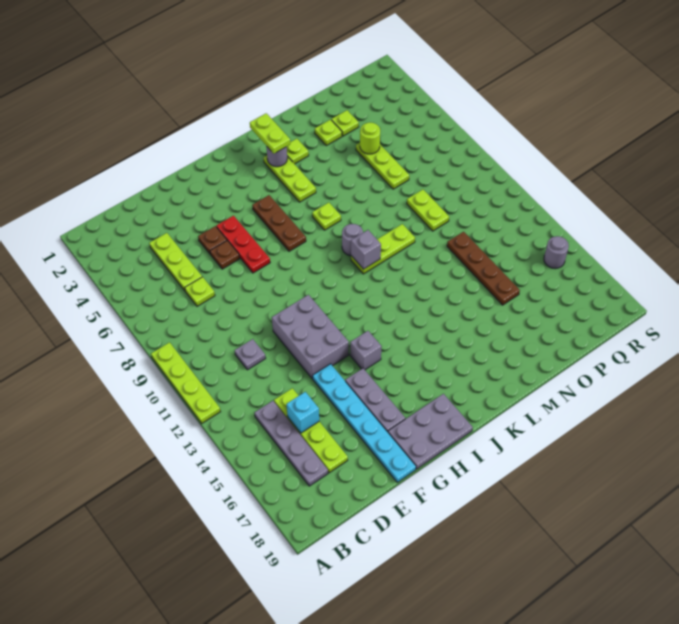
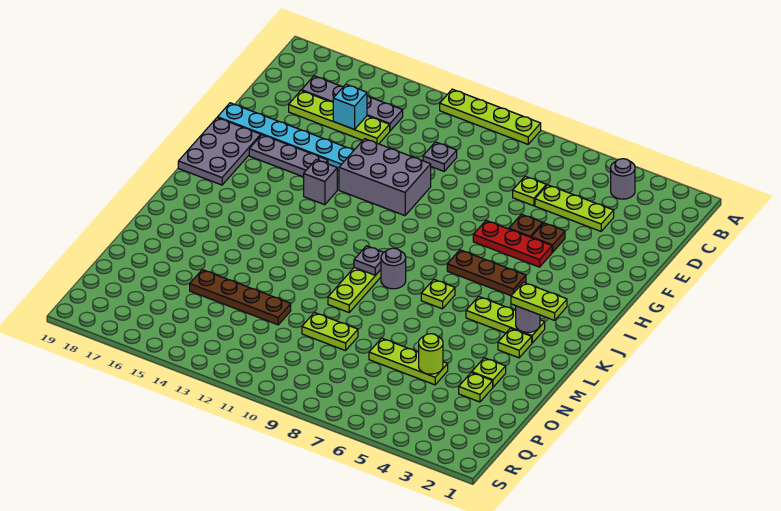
grey 1x1 brick [351,230,381,269] -> grey 1x1 plate [354,246,384,275]
grey 1x1 round brick [544,236,569,269] -> grey 1x1 round brick moved to [611,159,635,199]

